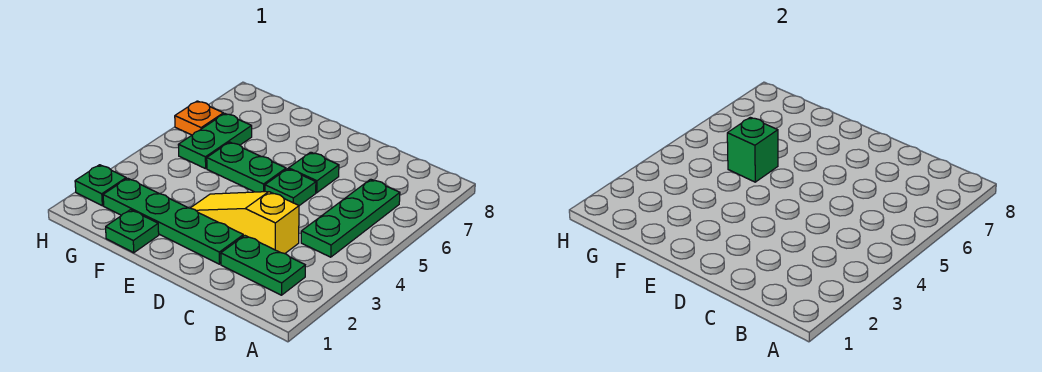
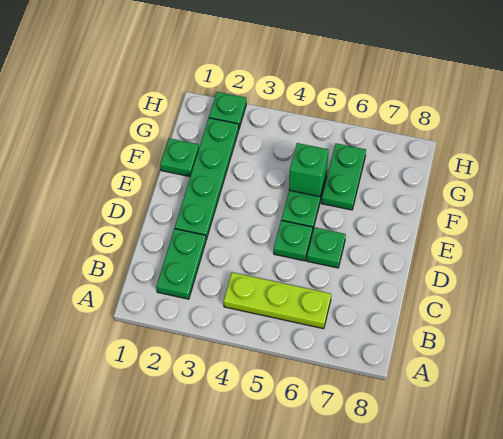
green 1x3 plate [301,179,400,257] -> lime 1x3 plate [224,272,331,329]
yellow 1x3 slope [191,192,299,254] -> none
green 1x2 plate [178,114,252,169] -> green 1x2 plate turned to [321,143,366,210]
orange 1x1 plate [175,101,224,135] -> none

